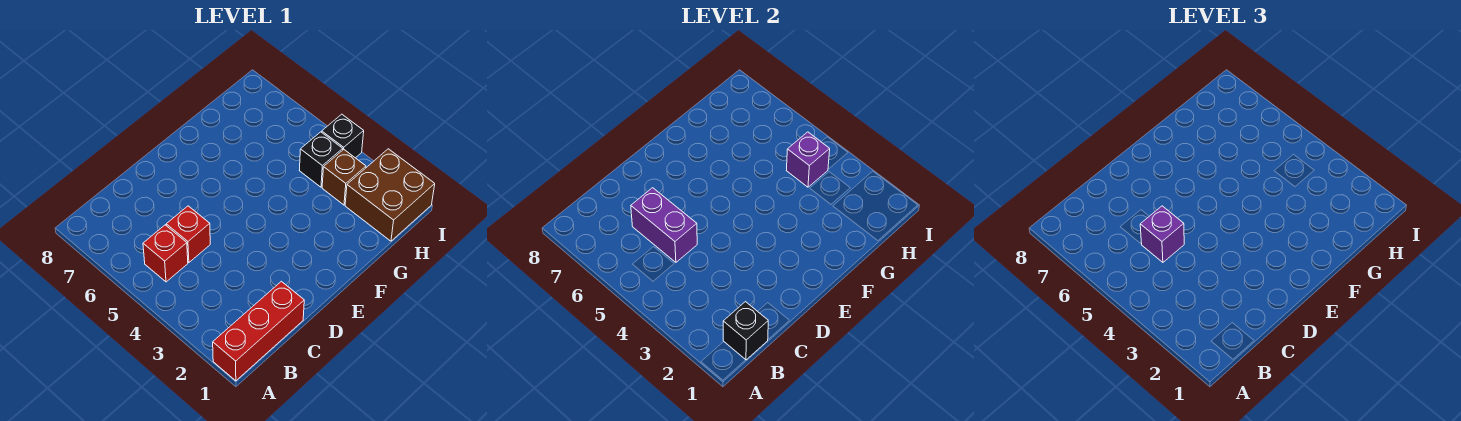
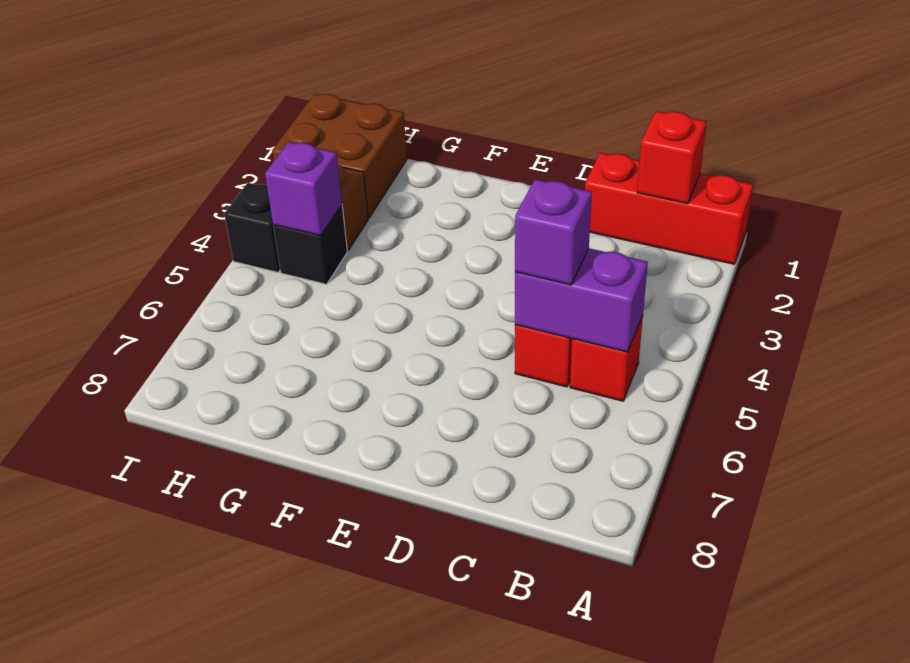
black 1x1 brick [723,302,768,360] -> red 1x1 brick [637,111,707,204]
purple 1x2 brick [631,188,697,262] -> purple 1x2 brick turned to [515,248,648,352]

